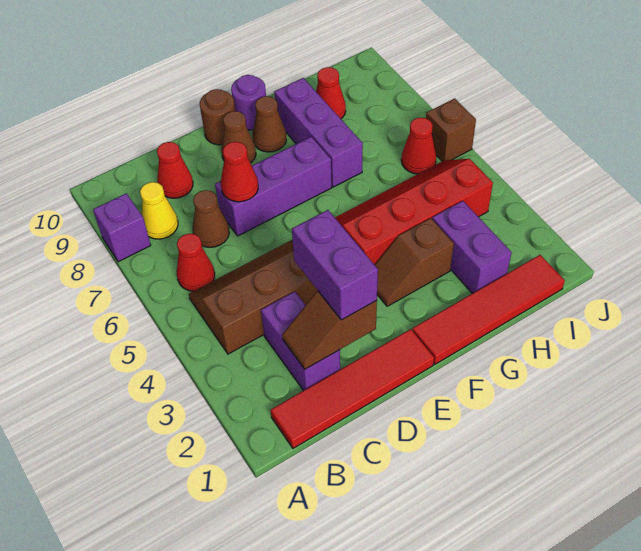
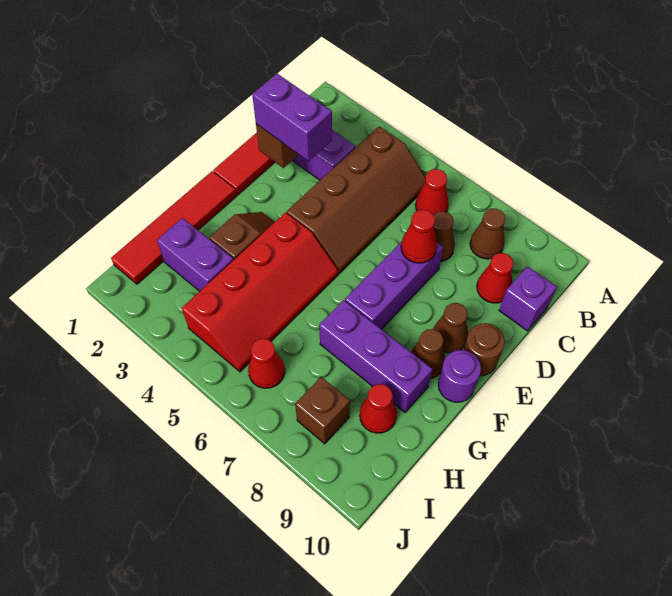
purple 1x1 brick [93,193,151,262] -> purple 1x1 brick moved to [499,266,557,331]
yellow 1x1 cone [140,182,178,239] -> brown 1x1 cone [470,209,505,259]
brown 1x1 brick [426,98,476,161] -> brown 1x1 brick moved to [295,377,350,444]

